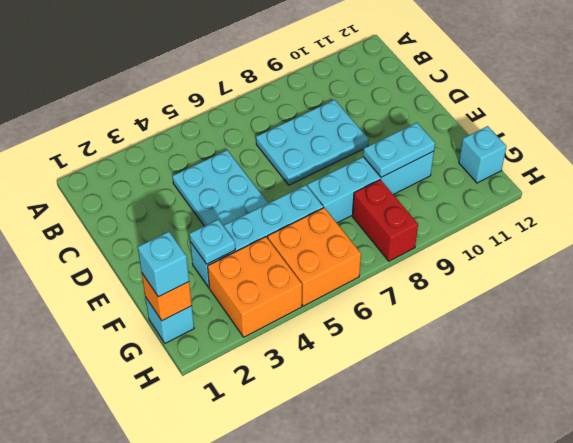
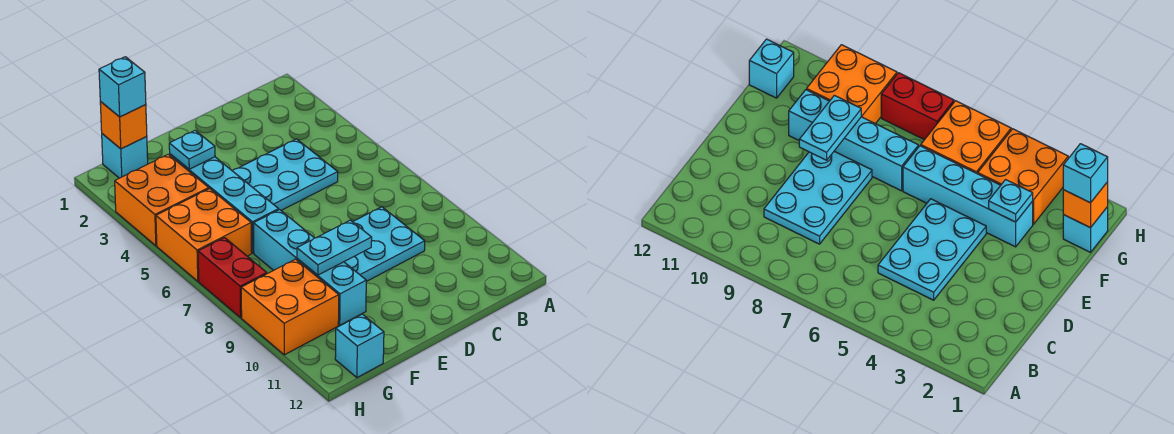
cyan 2x3 plate [256,100,369,185] -> cyan 2x3 plate turned to [344,207,425,282]
cyan 1x2 plate [363,123,435,177] -> cyan 1x2 plate turned to [297,220,372,275]
red 1x2 brick [352,180,418,261] -> red 1x2 brick turned to [198,238,267,318]
none -> orange 2x2 brick [241,259,339,355]

